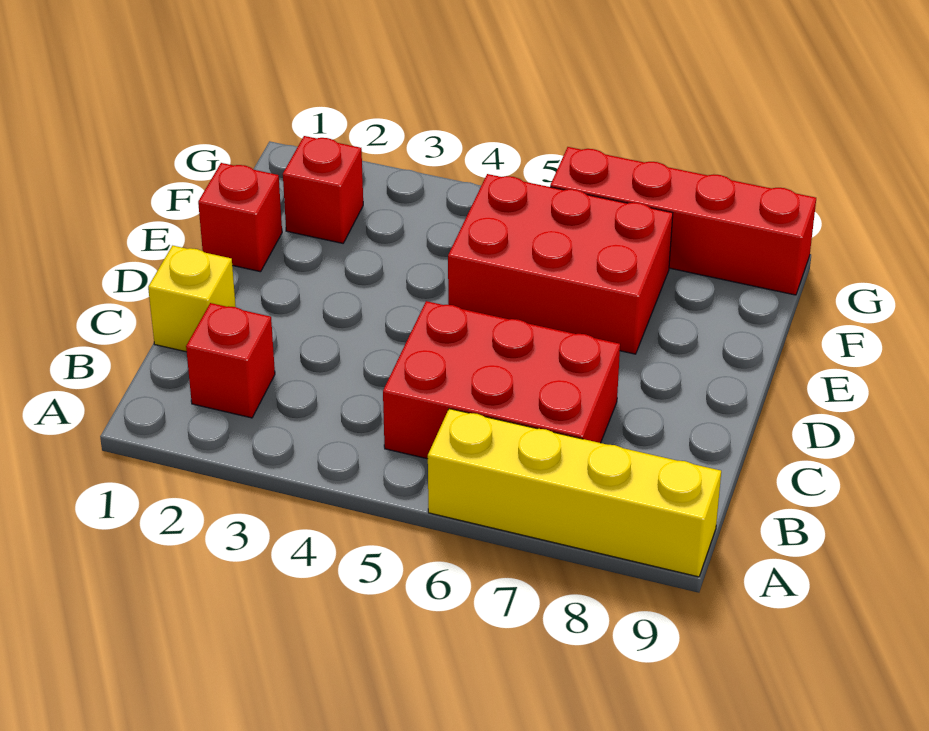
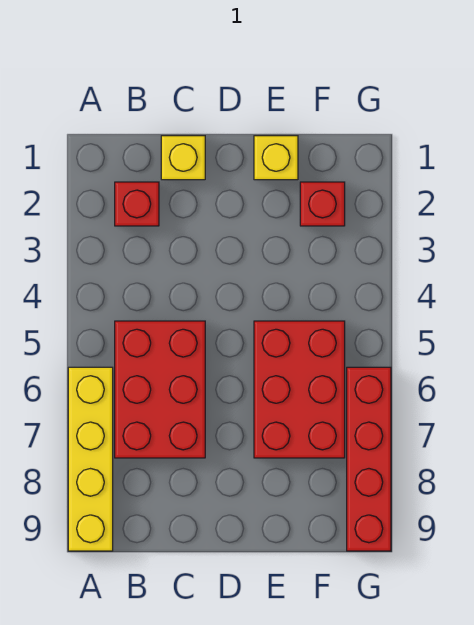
red 1x1 brick [198,163,282,272] -> yellow 1x1 brick [254,136,298,180]

